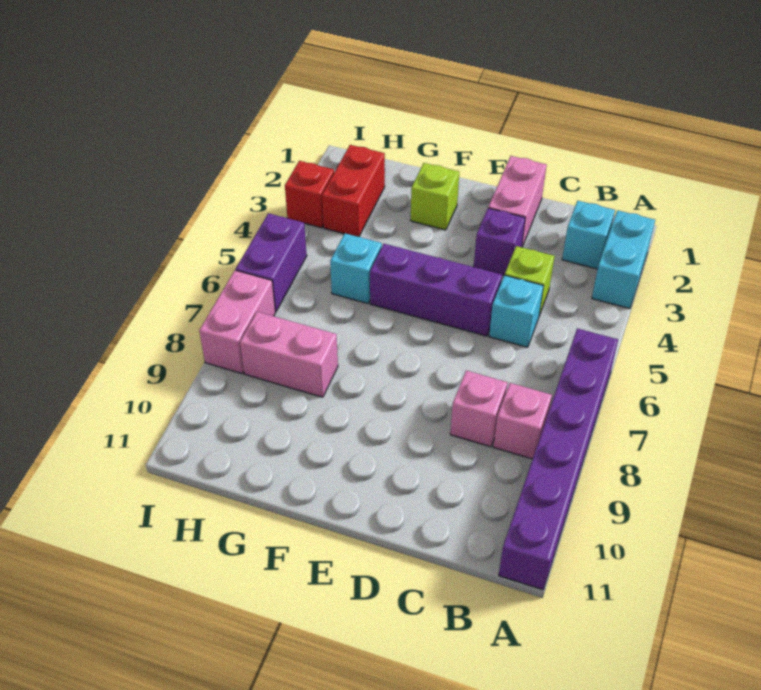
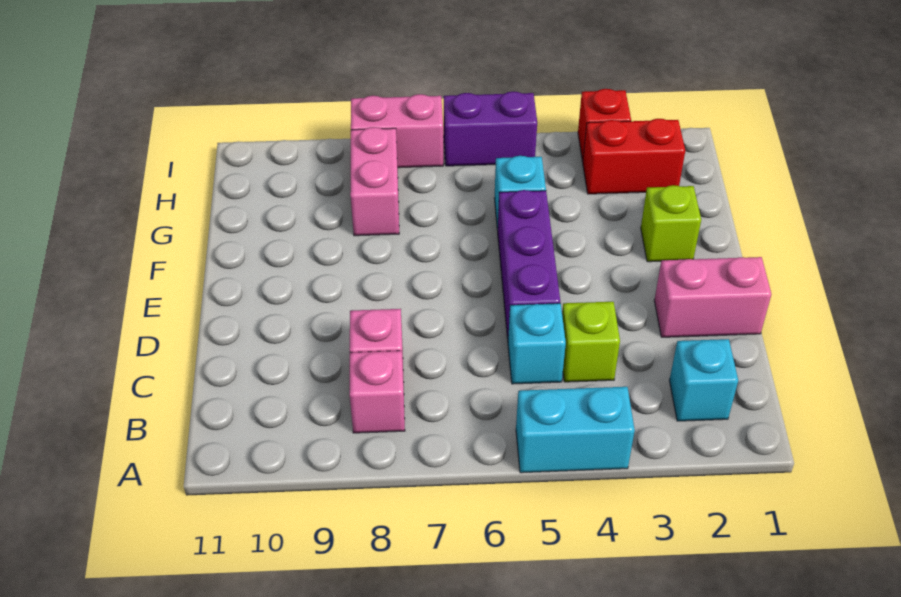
cyan 1x2 brick [592,210,655,309] -> cyan 1x2 brick moved to [516,387,635,473]
purple 1x6 brick [499,328,618,590] -> none
purple 1x1 brick [474,208,525,275] -> none

